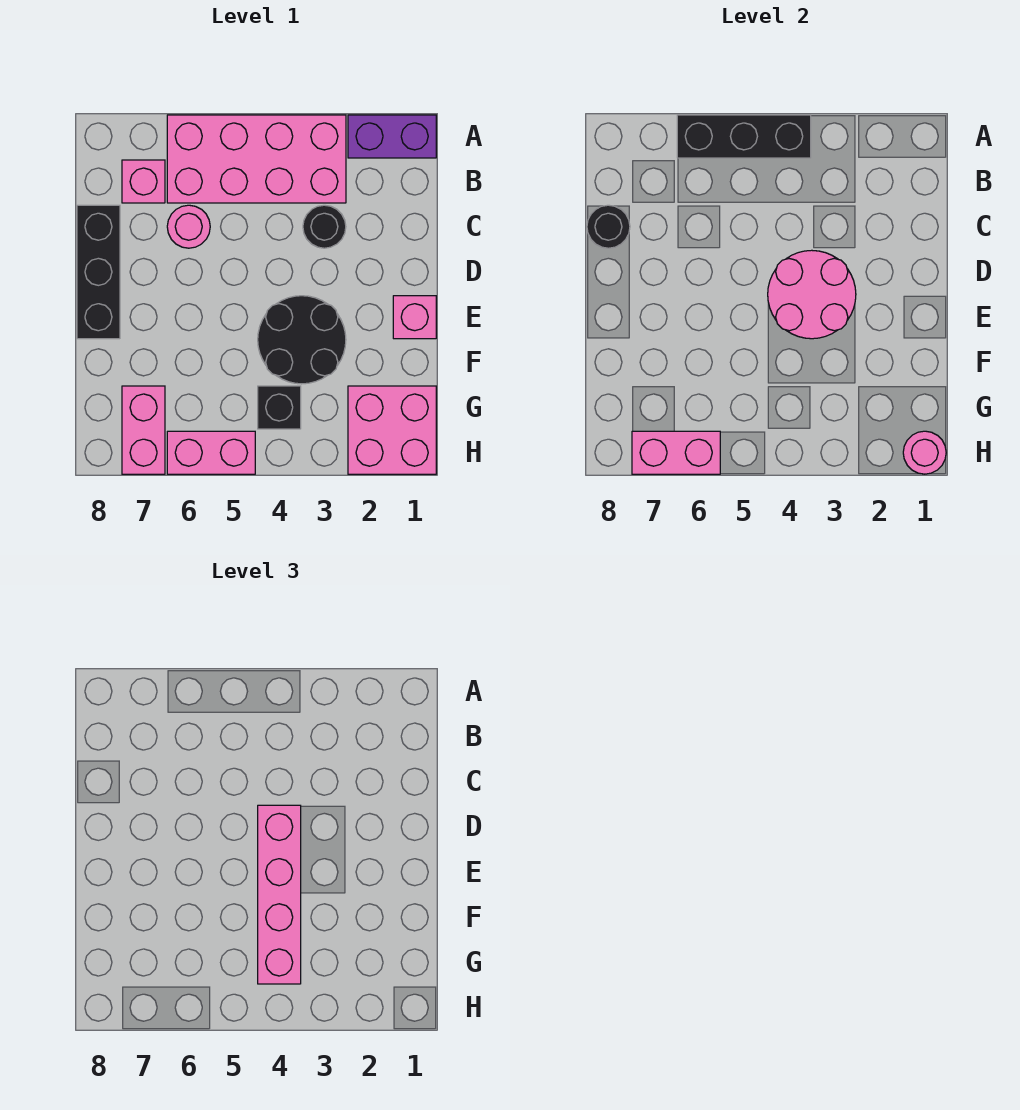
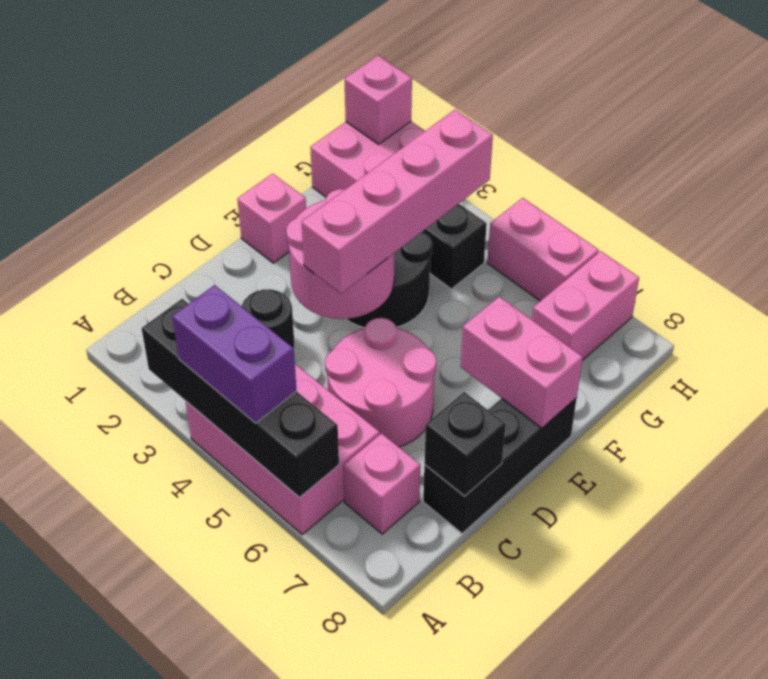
purple 1x2 brick [348,115,436,158] -> purple 1x2 brick moved to [172,285,297,423]
pink 2x4 brick [167,115,346,203] -> pink 2x3 brick [185,364,380,535]
black 1x3 brick [677,115,811,158] -> black 1x4 brick [142,299,339,497]
pink 1x1 round brick [167,205,210,248] -> pink 2x2 round brick [325,318,436,447]
black 1x1 round brick [587,205,630,248] -> black 1x1 brick [424,392,506,496]
pink 1x1 round brick [903,431,946,474] -> pink 1x1 brick [345,56,412,144]
pink 1x2 brick [632,431,720,474] -> pink 1x2 brick moved to [461,297,583,428]

